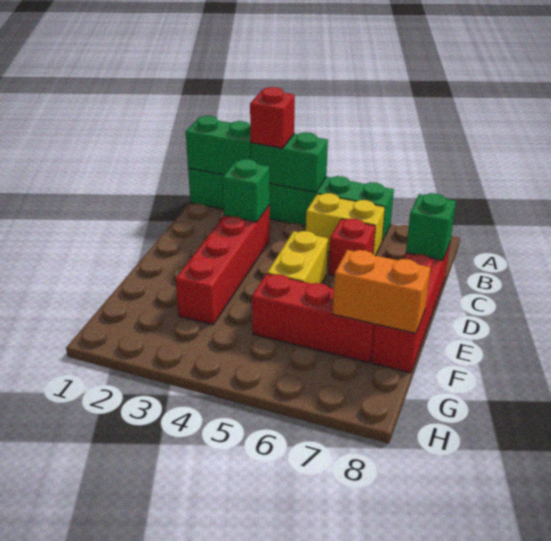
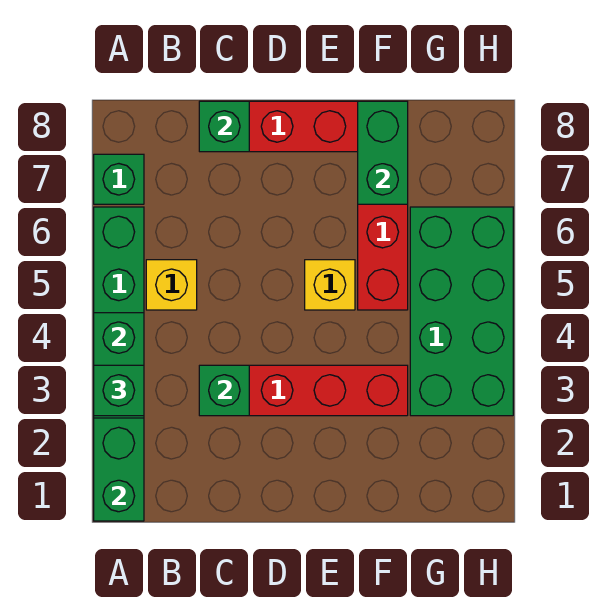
red 1x1 brick [250,87,295,148] -> green 1x1 brick [94,365,144,416]
none -> green 1x1 brick [94,154,144,204]
yellow 1x2 brick [306,193,385,256] -> yellow 1x1 brick [146,260,197,310]
red 1x1 brick [329,219,375,276] -> none
yellow 1x2 brick [267,231,328,284] -> yellow 1x1 brick [305,260,355,310]
orange 1x2 brick [333,250,431,333] -> green 1x2 brick [358,101,408,204]
none -> green 2x4 brick [410,207,513,416]

